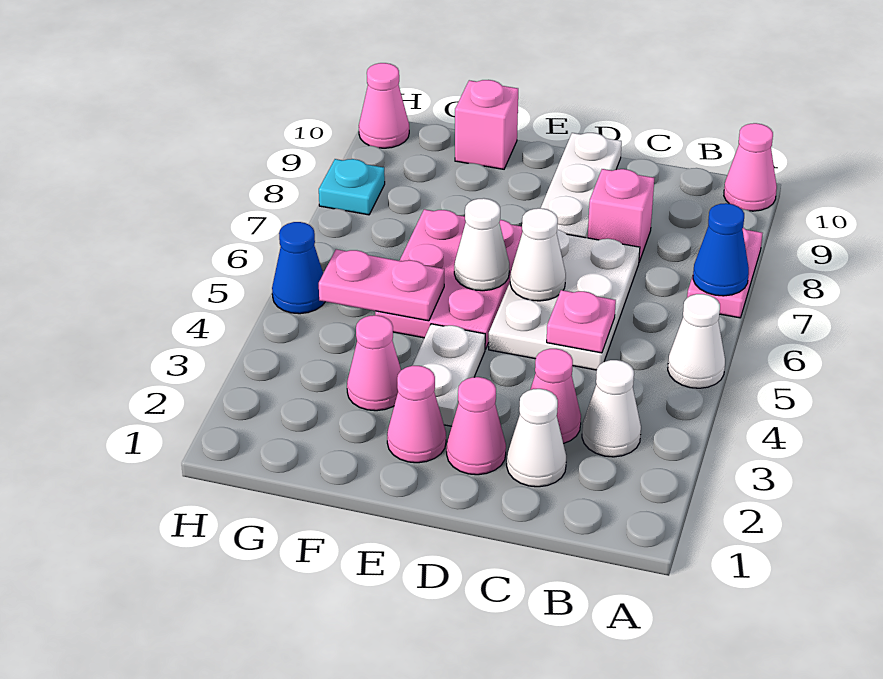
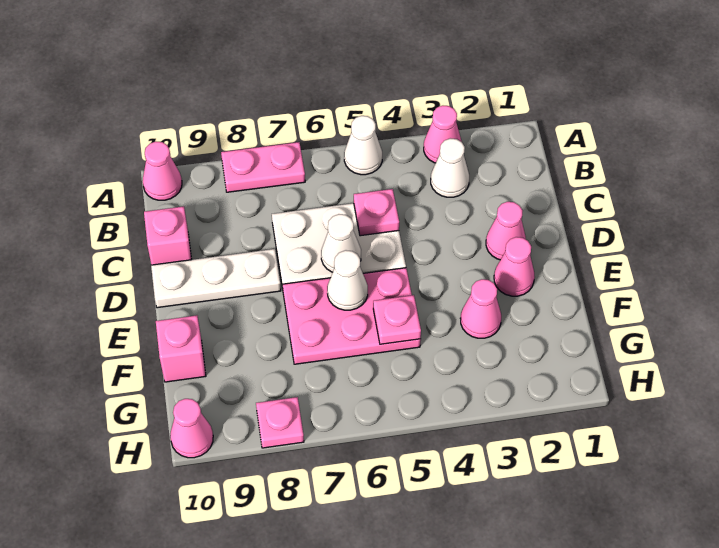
blue 1x1 cone [693,203,749,296] -> none
white 1x1 cone [507,389,566,487] -> none
pink 1x1 cone [530,349,581,444] -> pink 1x1 cone moved to [424,106,462,163]
pink 1x1 brick [588,169,654,262] -> pink 1x1 brick moved to [144,206,192,265]
white 1x2 plate [412,324,485,426] -> none
pink 1x2 plate [319,249,444,321] -> pink 1x1 plate [373,295,421,344]
blue 1x1 cone [272,222,325,314] -> none
cyan 1x1 plate [319,159,385,215] -> pink 1x1 plate [256,397,304,448]

